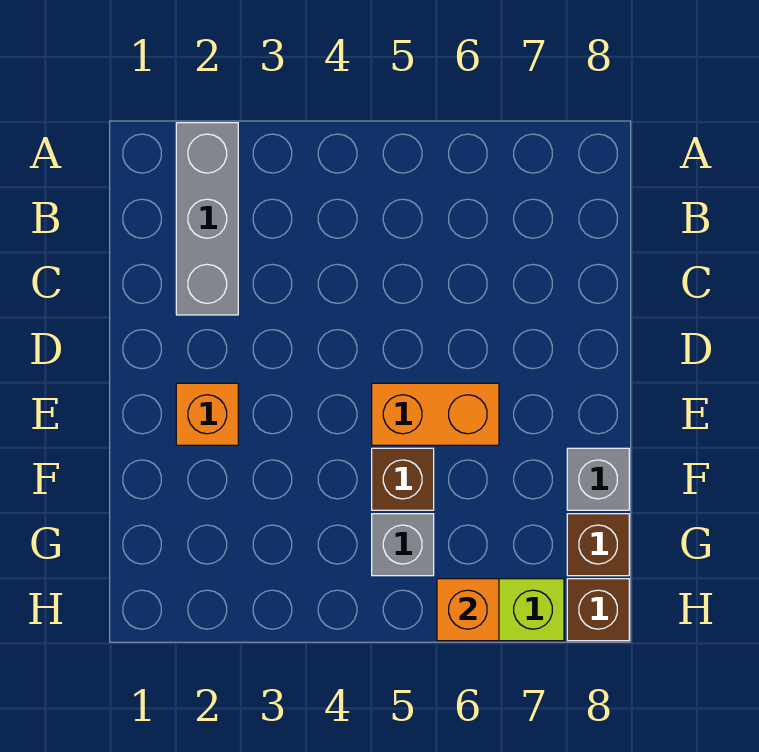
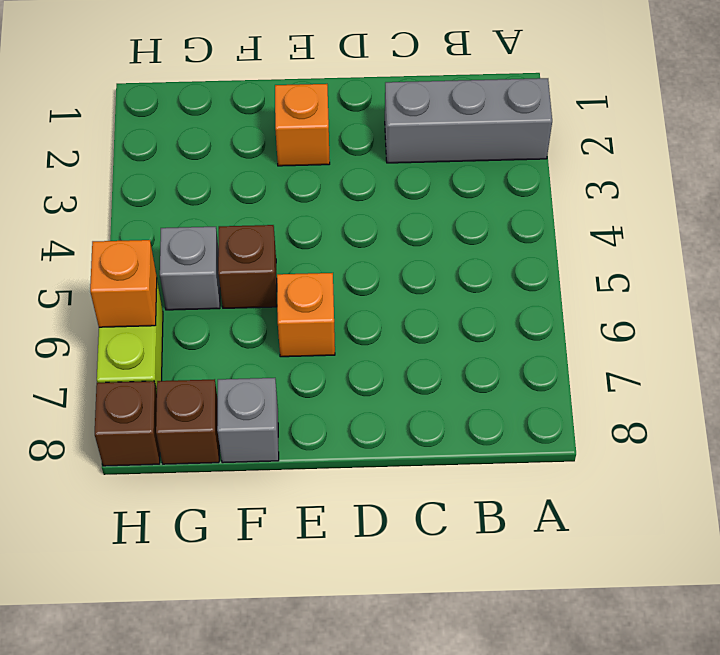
orange 1x2 brick [372,383,499,445] -> orange 1x1 brick [277,273,335,357]

